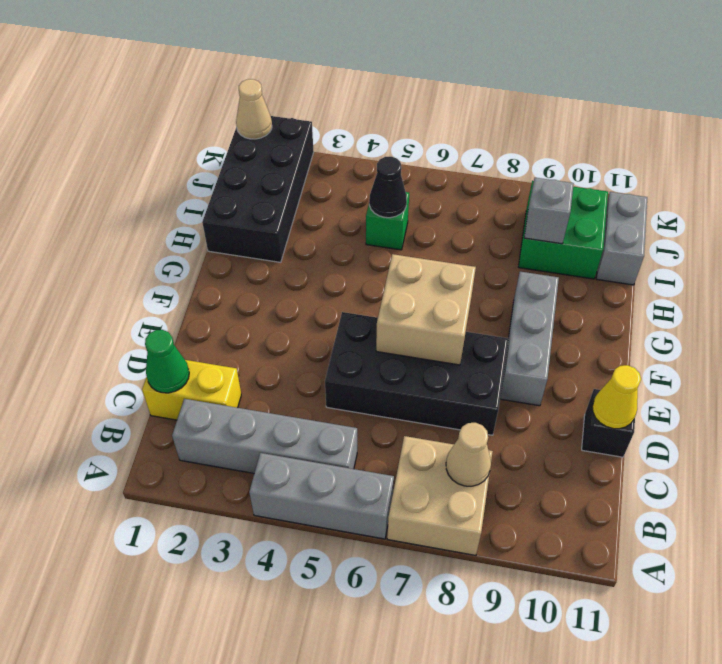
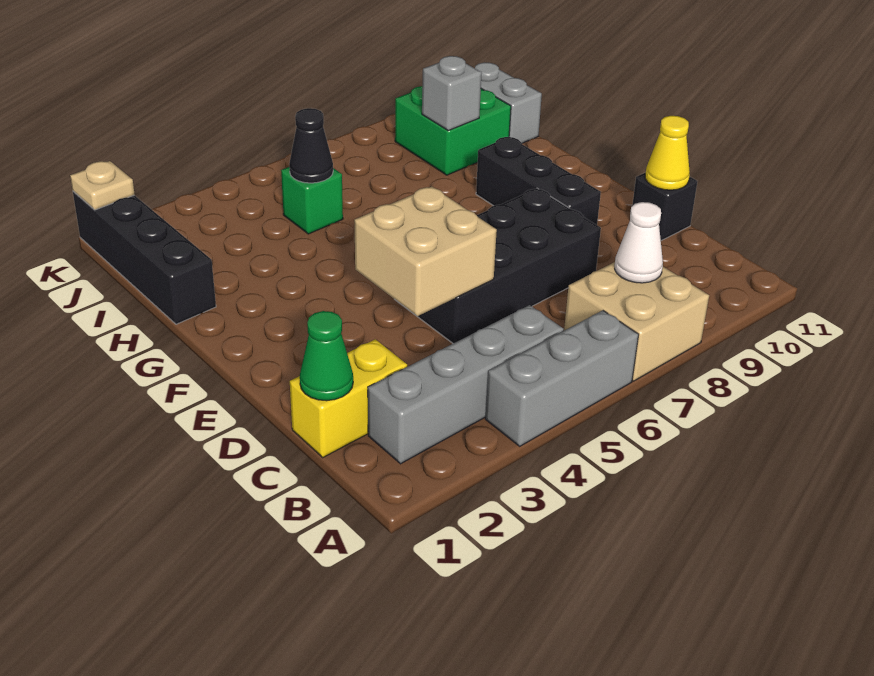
tan 1x1 cone [446,423,491,486] -> white 1x1 cone [615,202,663,283]
tan 2x2 brick [376,254,476,365] -> tan 2x2 brick moved to [354,186,497,316]
grey 1x3 brick [500,272,559,406] -> black 1x3 brick [476,137,601,225]
black 2x4 brick [202,116,314,262] -> black 1x4 brick [73,192,216,324]
tan 1x1 cone [236,79,272,139] -> tan 1x1 plate [70,161,135,210]

